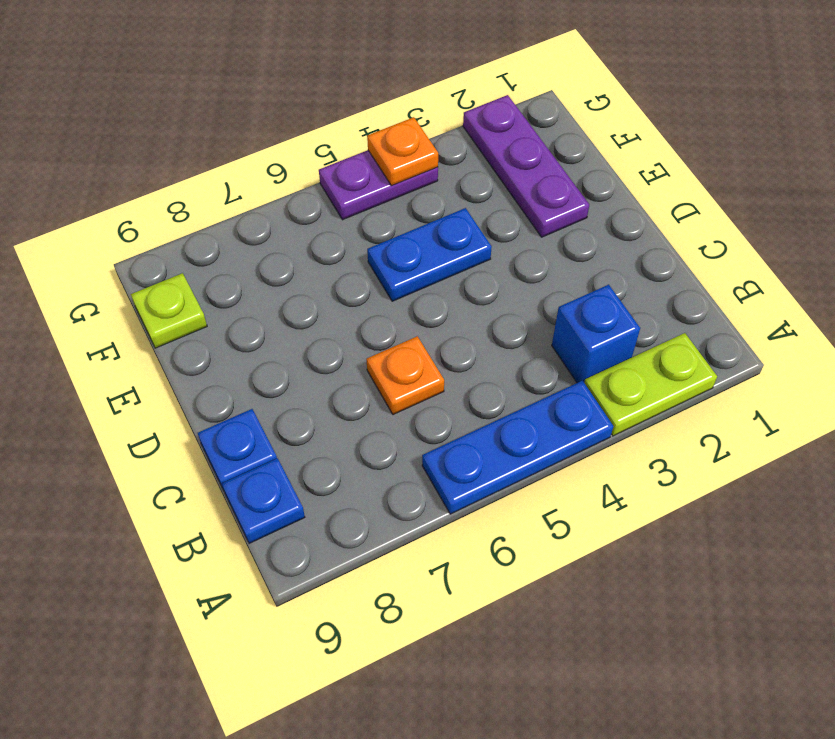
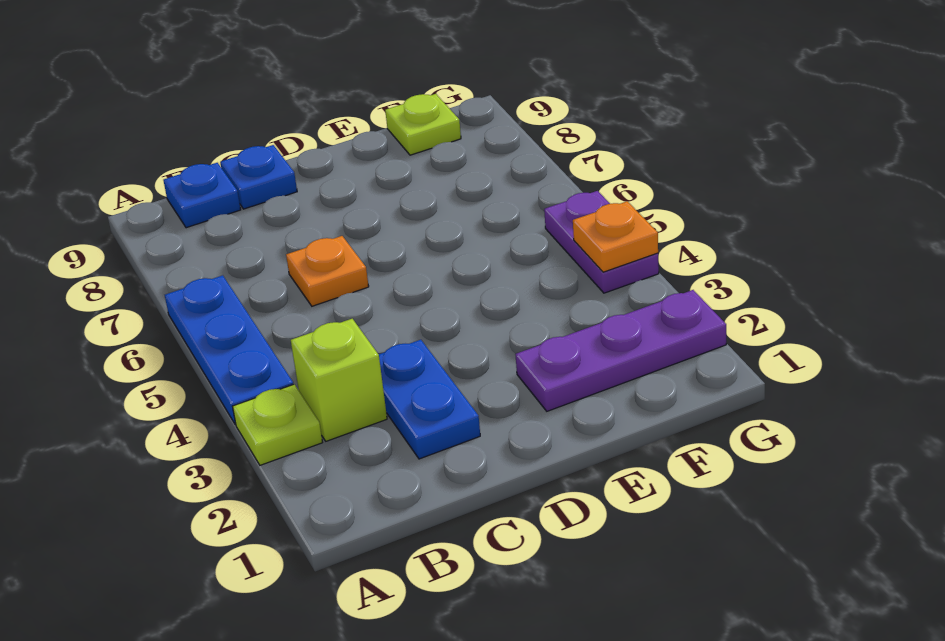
lime 1x2 plate [584,333,717,436] -> lime 1x1 plate [233,384,322,465]
blue 1x1 brick [552,285,640,383] -> lime 1x1 brick [291,319,387,441]
blue 1x2 plate [367,208,492,301] -> blue 1x2 plate moved to [379,340,480,459]

